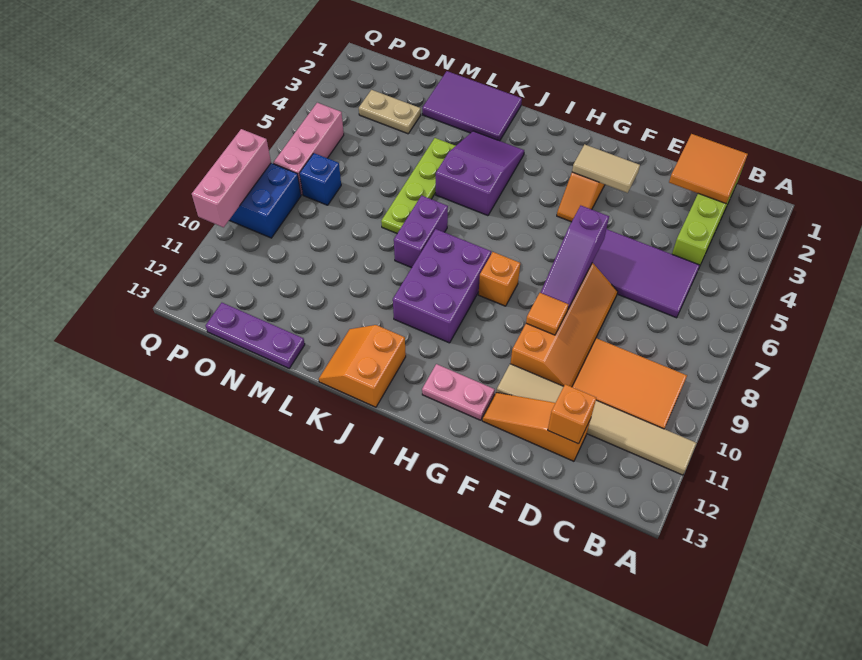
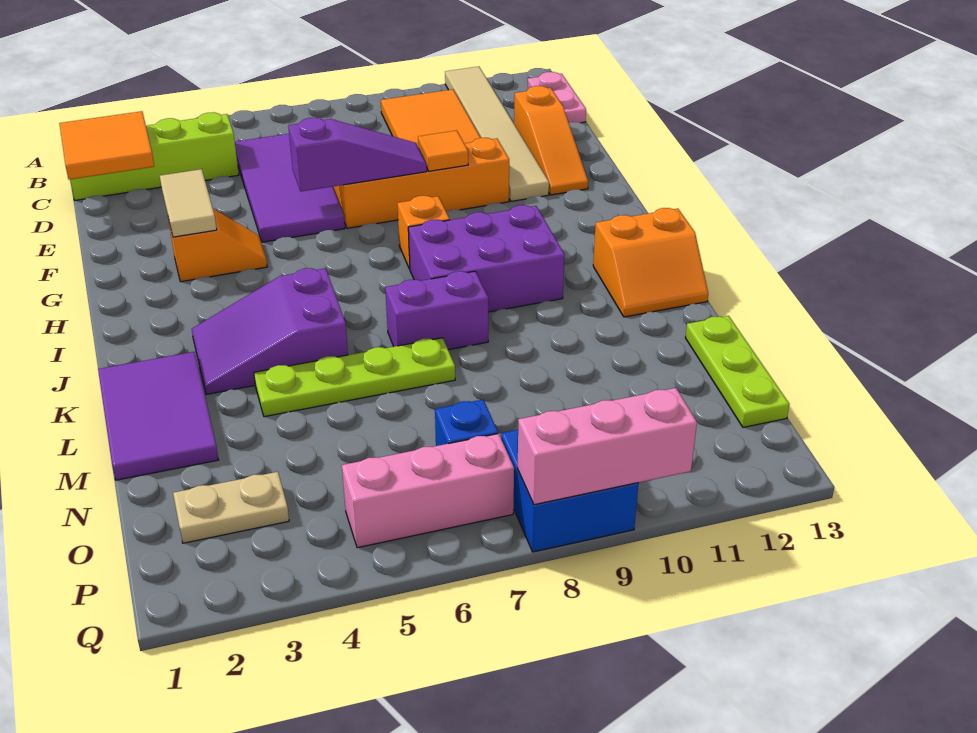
orange 1x1 brick [548,384,596,444] -> none
pink 1x2 plate [422,364,495,420] -> pink 1x2 plate moved to [527,72,586,123]
purple 1x3 plate [206,303,305,368] -> lime 1x3 plate [685,316,789,427]
tan 1x2 plate [359,90,421,134] -> tan 1x2 plate turned to [173,472,289,543]

